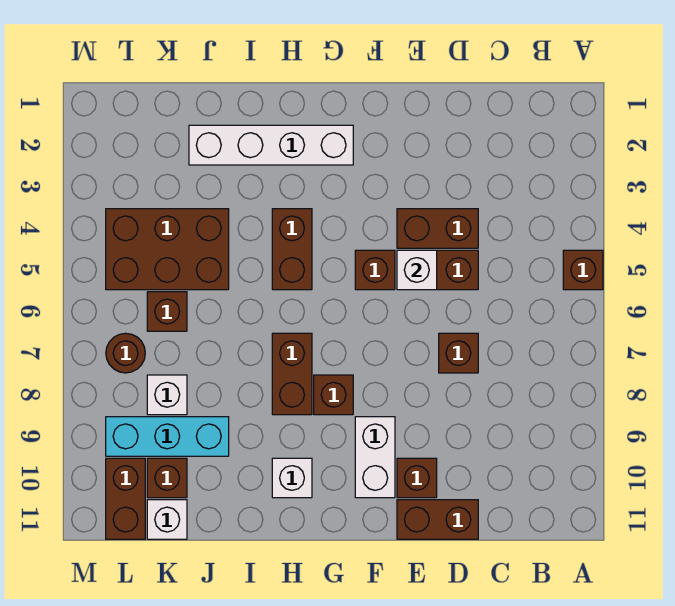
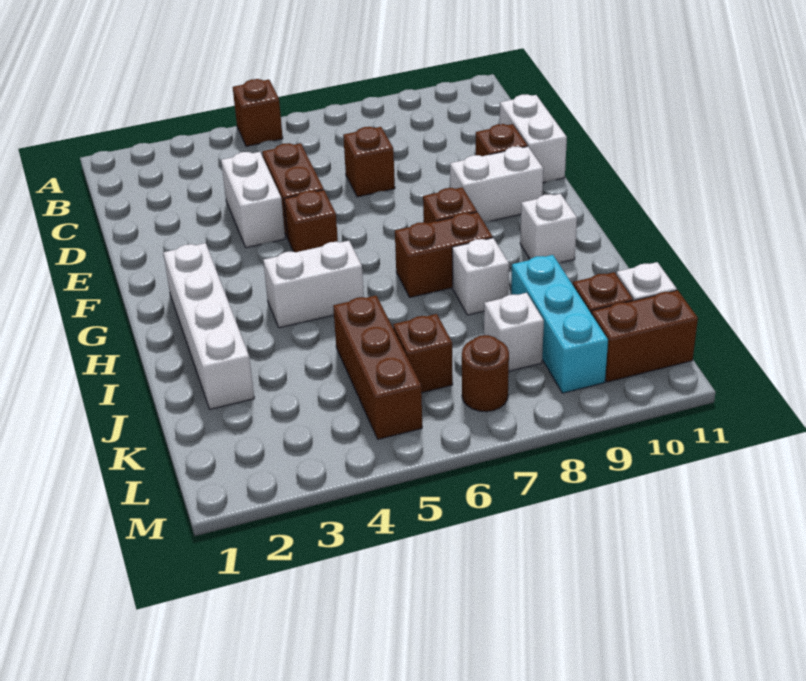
brown 1x2 brick [397,209,478,248] -> white 1x2 brick [221,152,285,248]
brown 1x2 brick [397,500,478,539] -> white 1x2 brick [500,95,567,183]
white 1x1 brick [397,250,437,290] -> white 1x1 brick moved to [452,238,509,315]
brown 1x2 brick [272,209,312,290] -> white 1x2 brick [263,241,364,328]
brown 2x3 brick [106,209,229,290] -> brown 1x3 brick [333,296,422,439]

